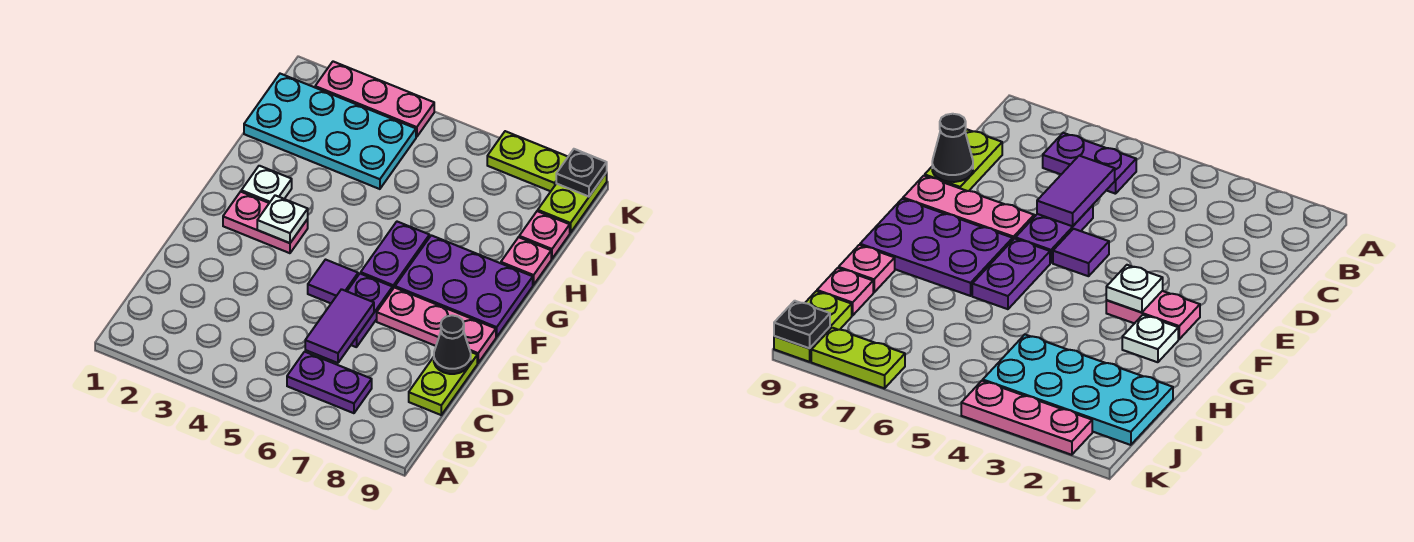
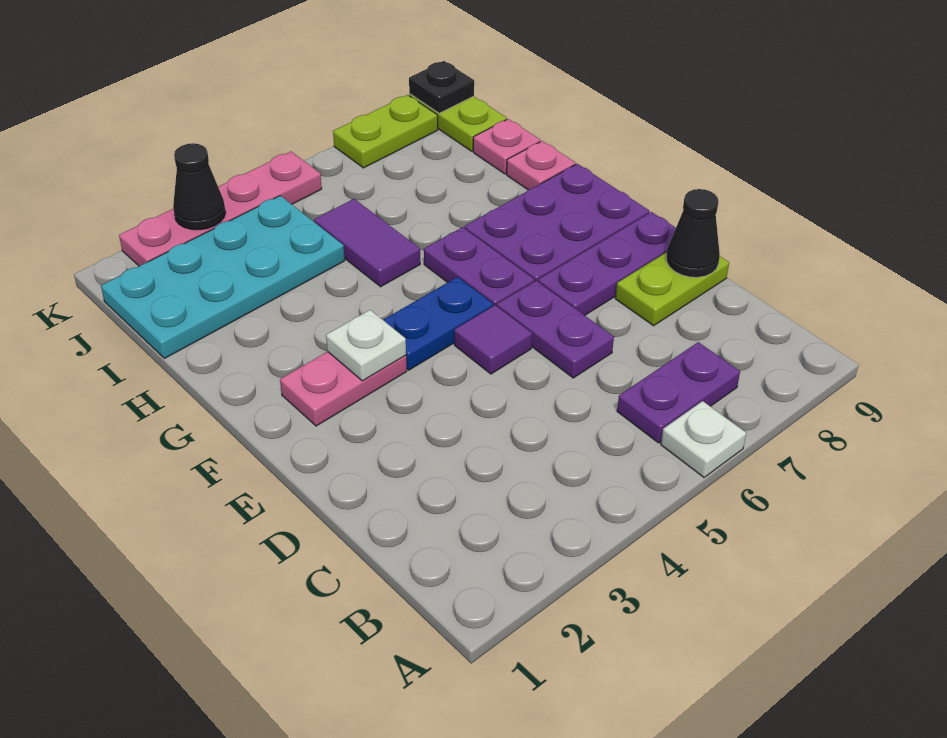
purple 1x2 tile [305,289,374,363] -> purple 1x2 tile moved to [314,199,420,287]
lime 1x2 plate [409,352,477,415] -> lime 1x2 plate turned to [615,252,729,326]
pink 1x3 plate [377,287,496,363] -> purple 1x3 plate [538,212,676,315]
none -> blue 1x2 plate [383,277,493,370]
white 1x1 plate [241,166,292,203] -> white 1x1 plate moved to [661,401,746,477]
pink 1x3 plate [315,62,434,137] -> pink 1x4 plate [119,152,322,266]
none -> black 1x1 cone [173,143,226,230]

